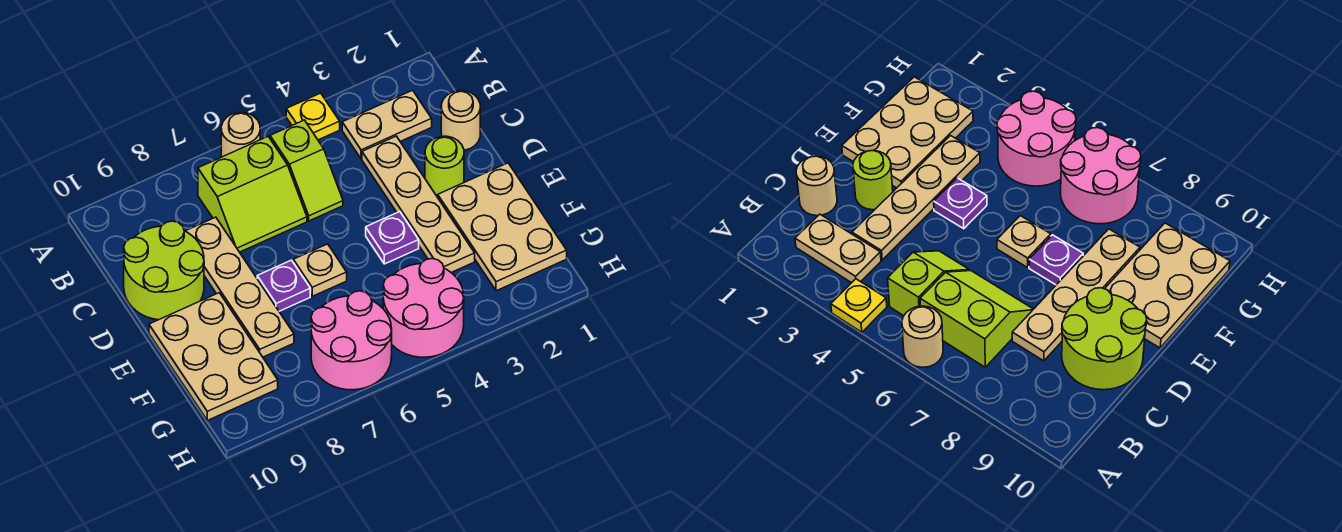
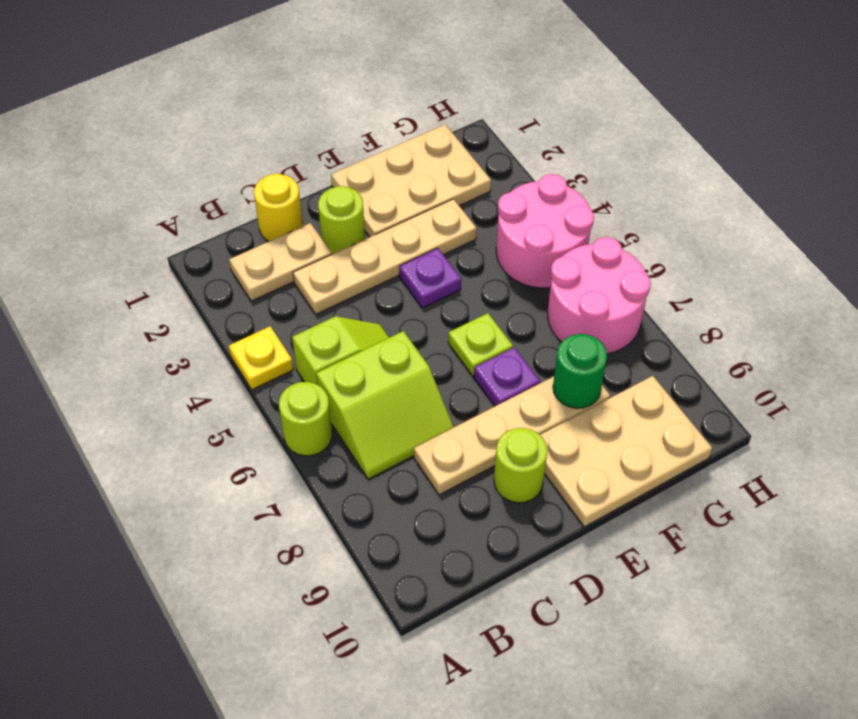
tan 1x1 round brick [221,112,260,157] -> lime 1x1 round brick [279,382,332,456]
tan 1x2 plate [342,90,432,159] -> tan 1x2 plate turned to [229,223,332,301]
lime 2x2 slope [198,137,307,252] -> lime 2x2 slope turned to [316,331,454,479]
tan 1x1 round brick [441,91,480,150] -> yellow 1x1 round brick [254,174,303,241]
lime 2x2 round brick [124,221,204,320] -> lime 1x1 round brick [494,428,547,503]
tan 1x1 plate [293,244,347,296] -> lime 1x1 plate [448,313,513,376]
none -> green 1x1 round brick [553,334,607,408]

